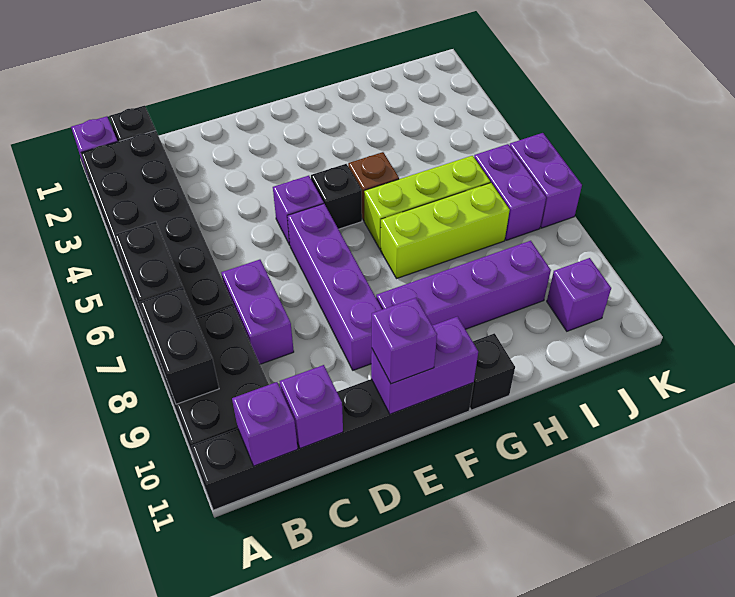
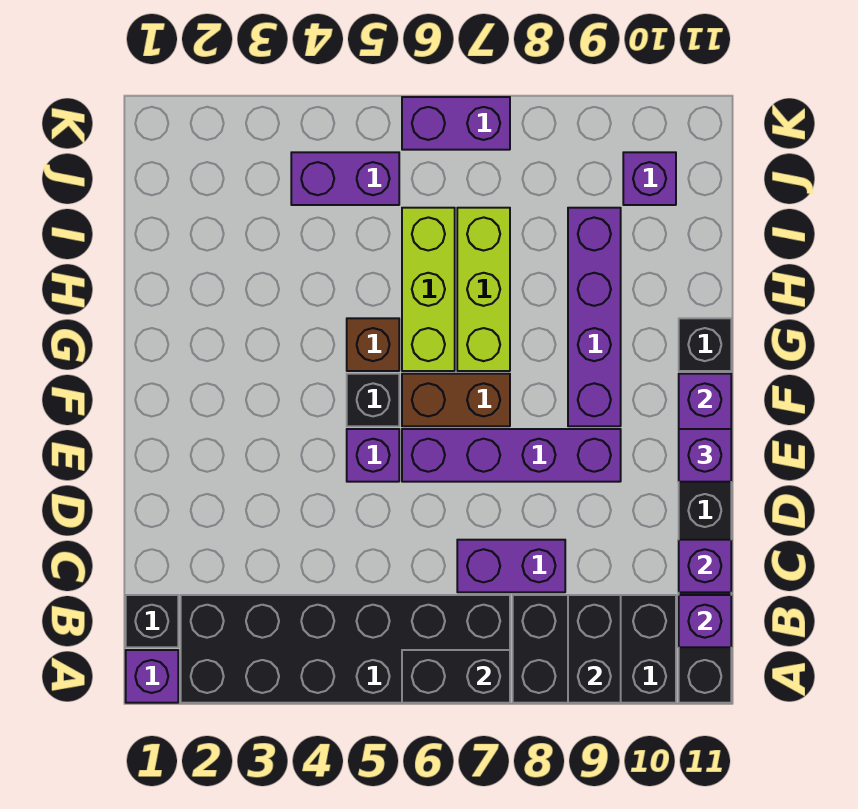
black 1x2 brick [140,288,219,404] -> black 1x2 brick turned to [568,595,621,703]
none -> brown 1x2 brick [402,374,510,426]
purple 1x2 brick [474,144,546,240] -> purple 1x2 brick moved to [291,152,399,205]

